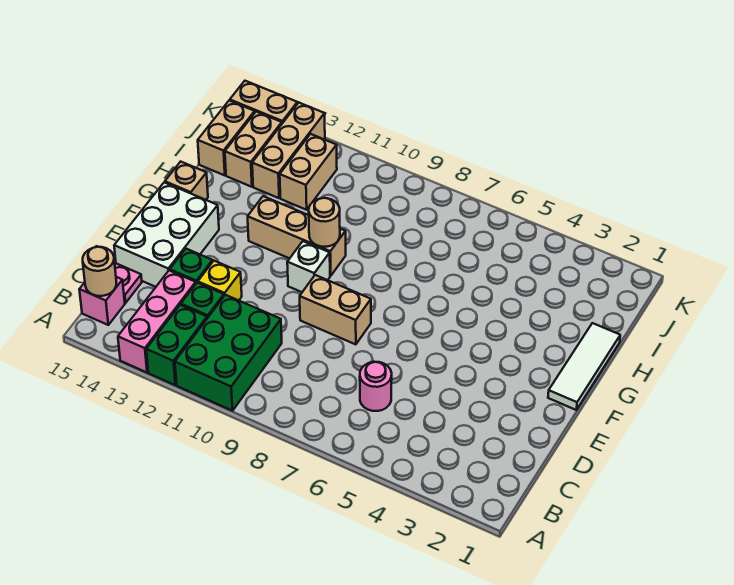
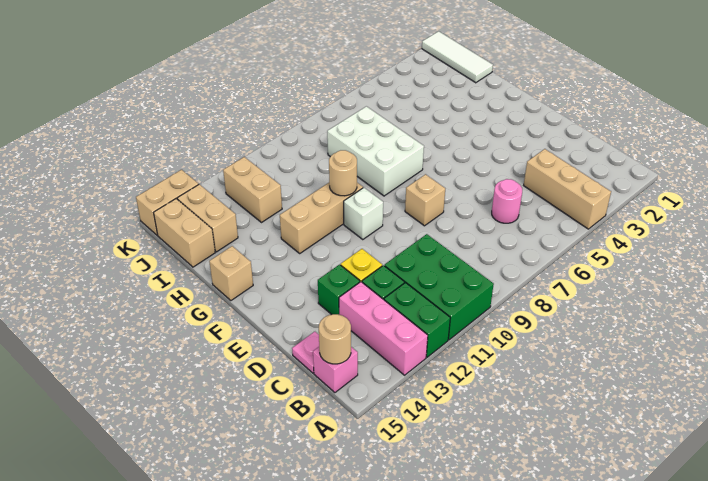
white 2x3 brick [114,182,219,287] -> white 2x3 brick moved to [327,106,424,196]
tan 1x2 brick [300,275,371,344] -> tan 1x1 brick [405,174,445,226]
white 1x3 tile [548,323,620,410] -> white 1x3 tile moved to [422,31,493,83]
tan 1x3 brick [252,103,325,198] -> tan 1x3 brick moved to [524,149,611,229]

